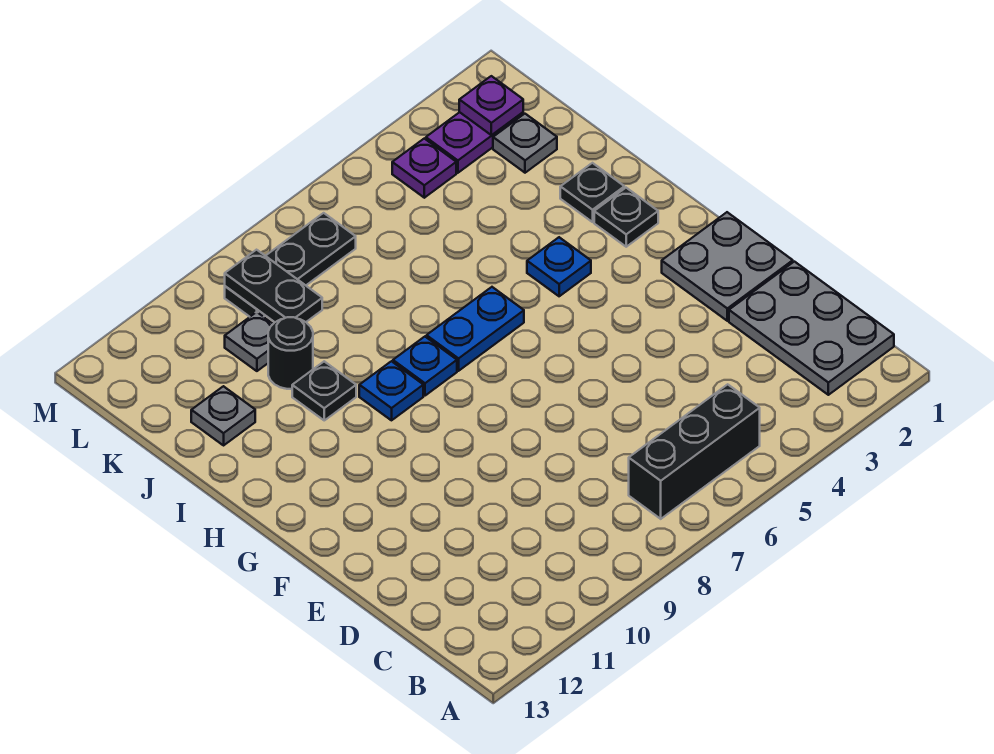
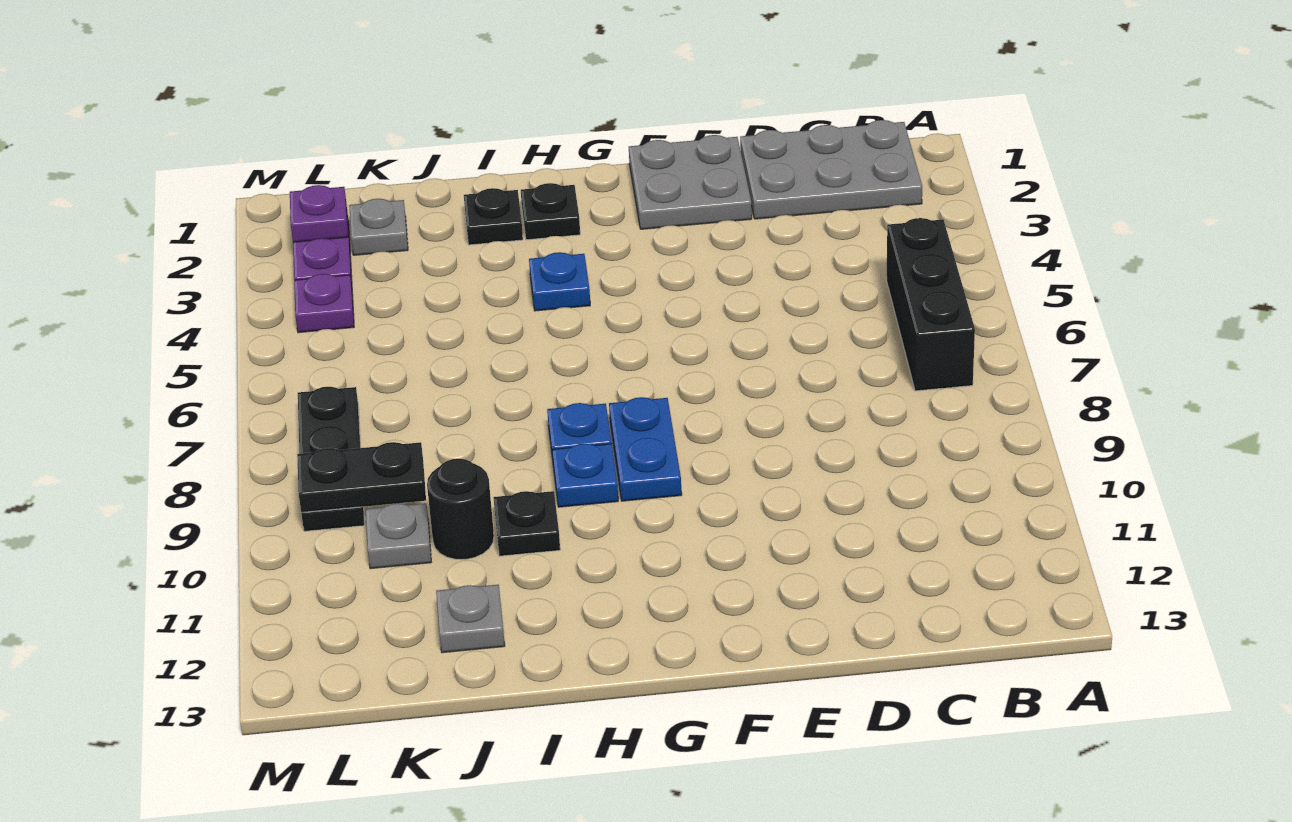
blue 1x2 plate [427,287,524,371] -> blue 1x2 plate moved to [609,397,682,501]

